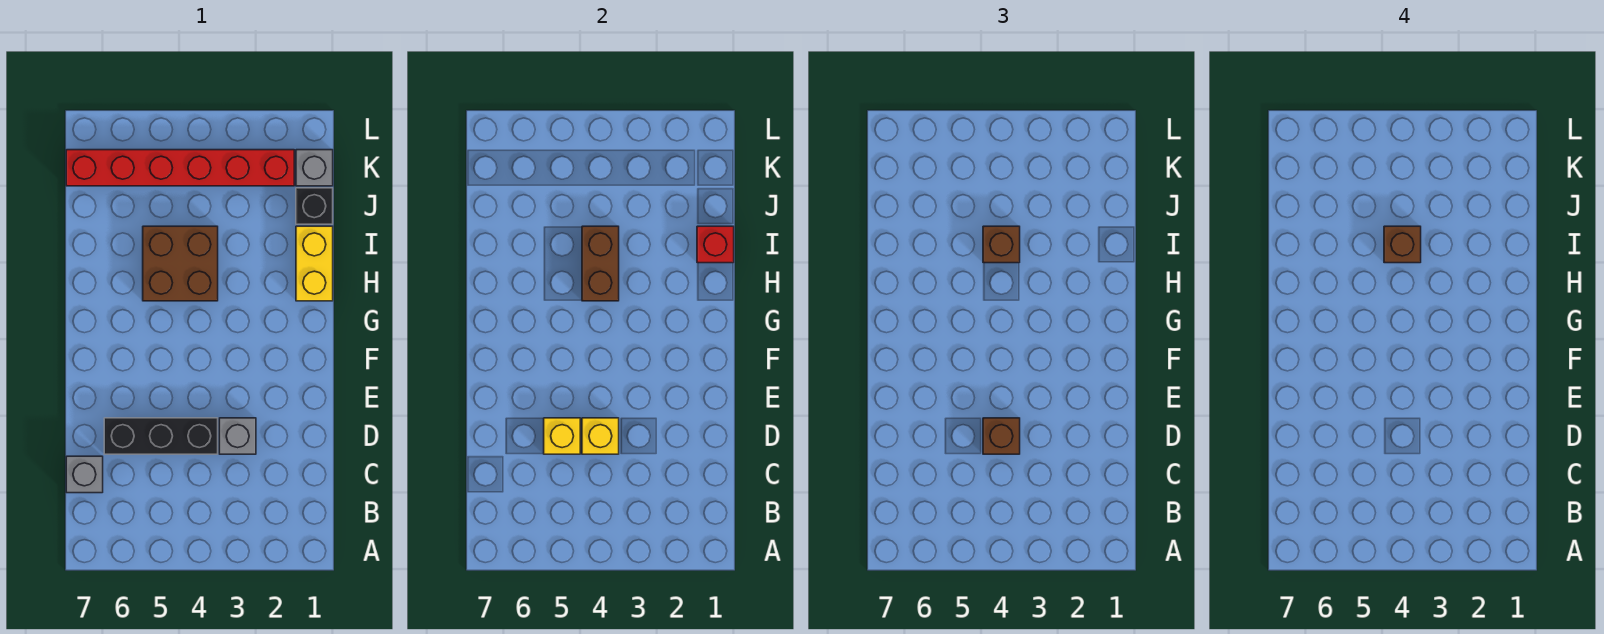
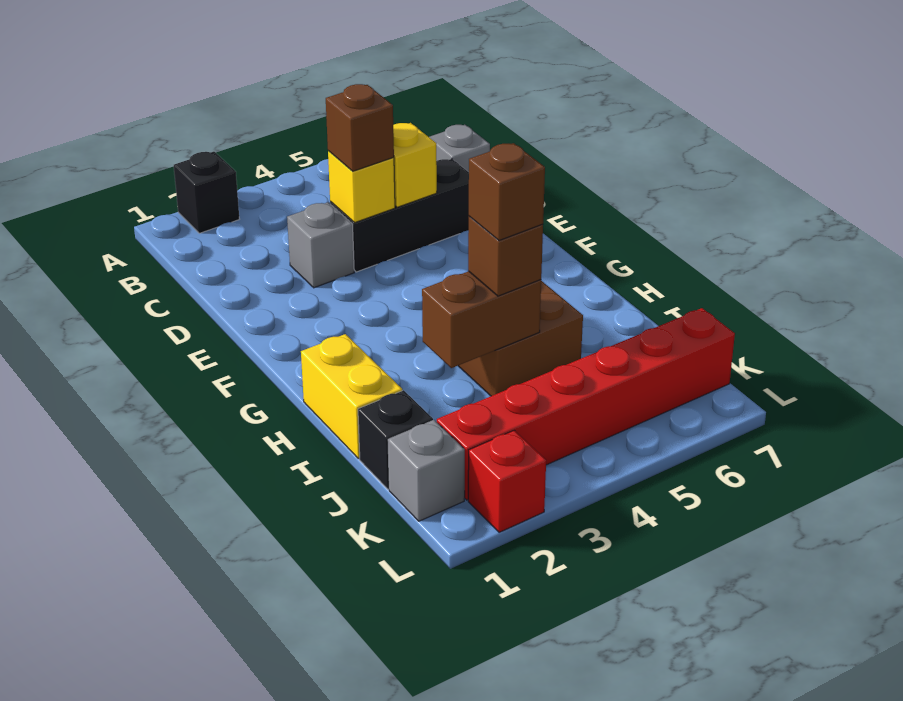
none -> black 1x1 brick [174,152,239,233]
brown 1x2 brick [582,226,619,301] -> brown 1x2 brick turned to [422,271,541,368]
red 1x1 brick [697,226,734,263] -> red 1x1 brick moved to [468,430,546,532]

